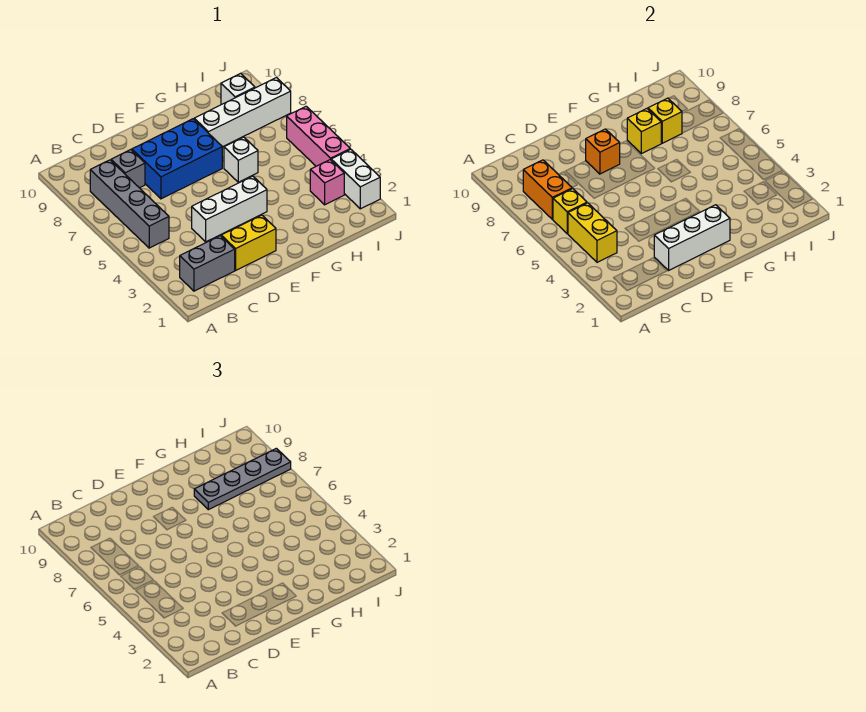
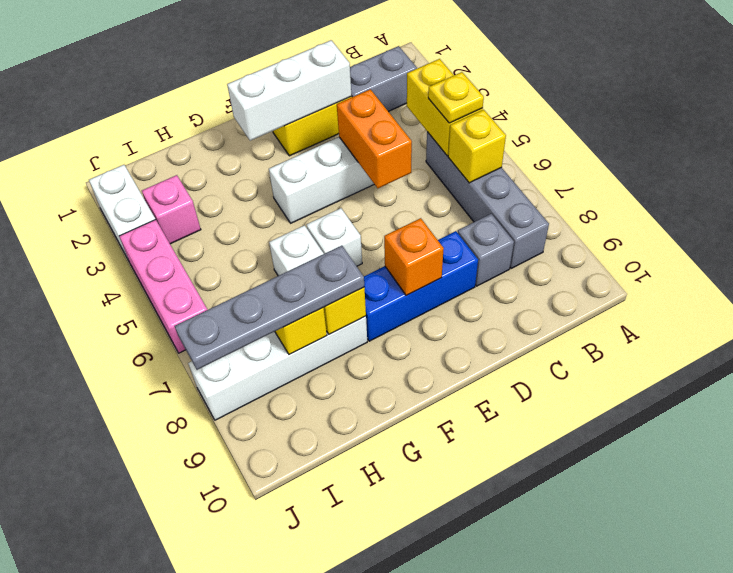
none -> yellow 1x1 plate [428,72,484,123]
orange 1x2 brick [523,160,572,219] -> orange 1x2 brick moved to [337,89,412,188]
blue 2x3 brick [132,119,222,199] -> blue 1x3 brick [364,231,478,341]
white 1x1 brick [221,73,255,105] -> white 1x1 brick moved to [306,208,362,266]

